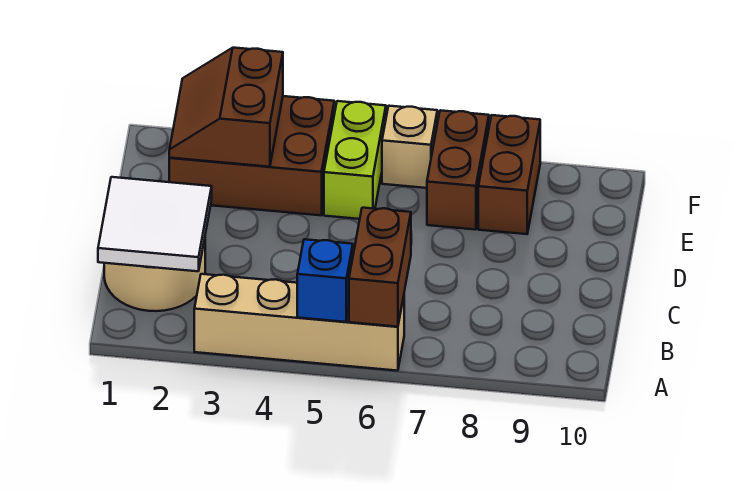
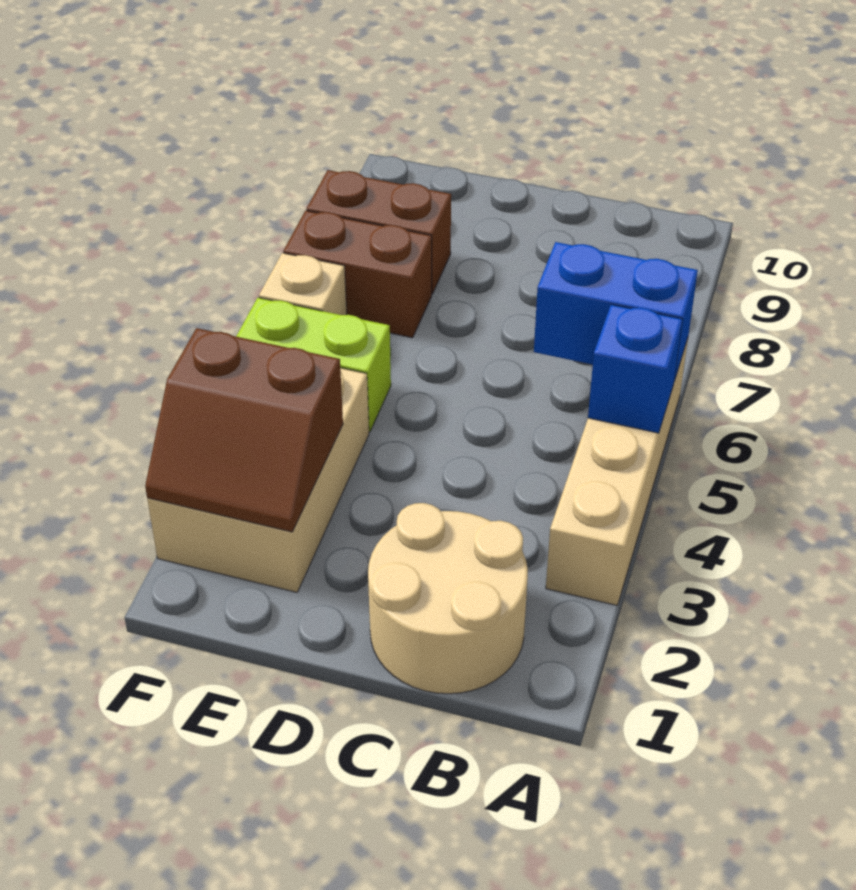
brown 1x2 brick [349,208,411,327] -> blue 1x2 brick [534,242,698,381]
white 2x2 tile [98,177,212,271] -> none
brown 2x3 brick [169,96,334,215] -> tan 2x3 brick [147,368,369,592]

